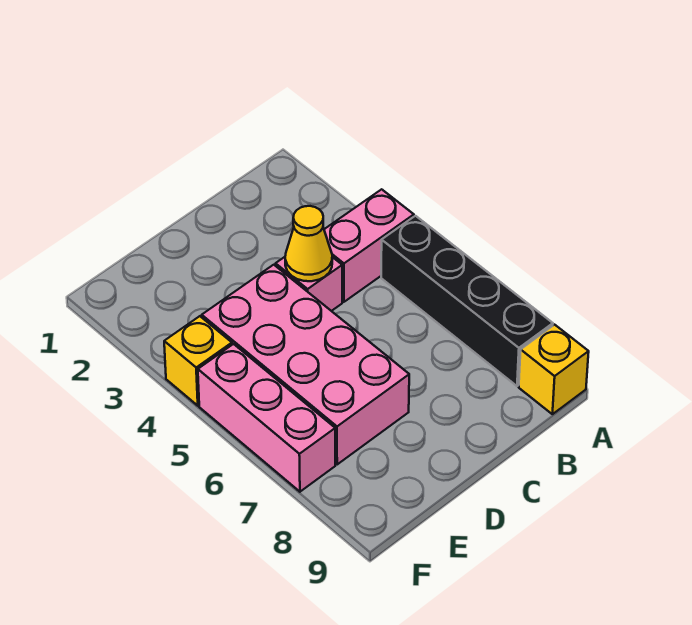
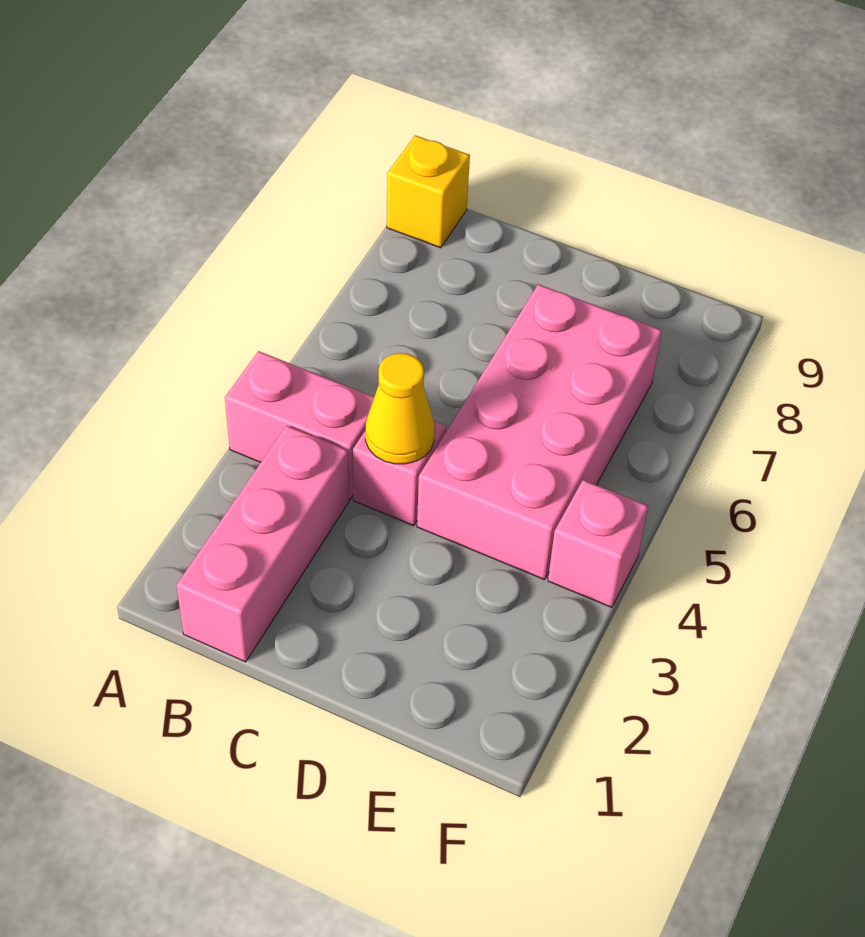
black 1x4 brick [381,216,553,386] -> none
yellow 1x1 brick [164,316,232,406] -> pink 1x1 brick [548,480,648,607]
pink 1x3 brick [198,344,335,492] -> pink 1x3 brick moved to [176,426,349,662]

